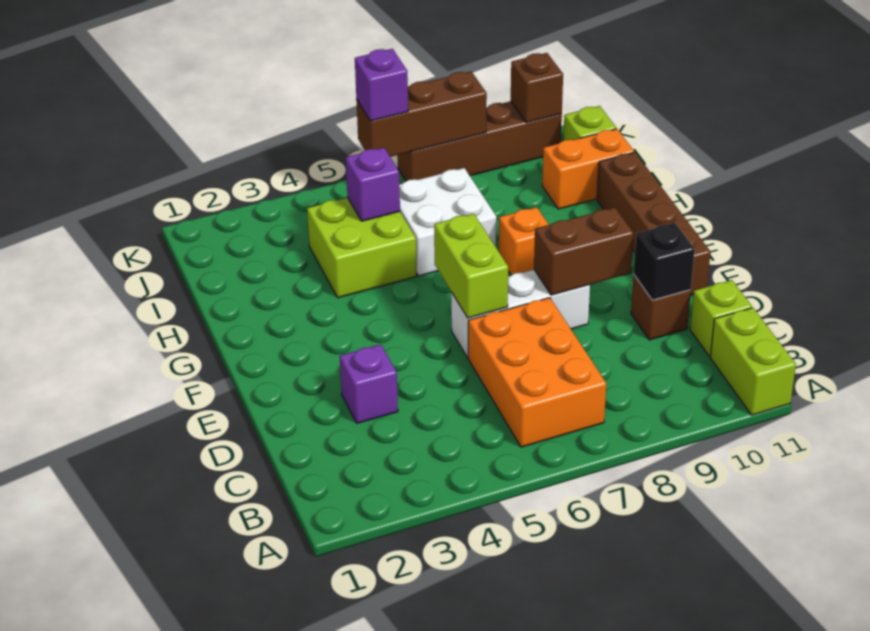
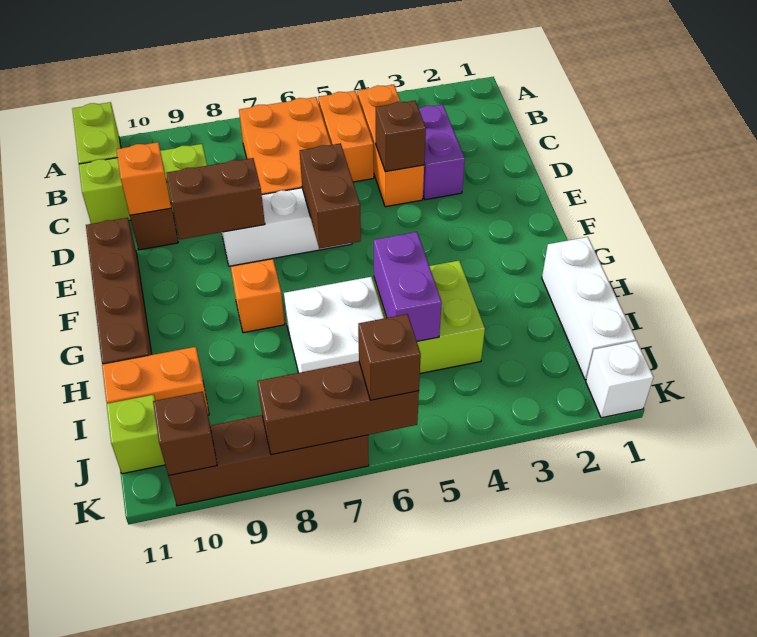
none -> orange 1x3 brick [357,85,424,207]
none -> orange 1x2 brick [318,91,374,182]
lime 1x1 brick [690,280,752,357] -> lime 1x3 brick [79,144,207,224]
purple 1x1 brick [340,344,398,423] -> purple 1x2 brick [419,104,465,200]
none -> brown 1x1 brick [376,101,426,172]
black 1x1 brick [634,223,695,300] -> orange 1x1 brick [116,142,171,215]
lime 1x2 brick [434,214,508,318] -> brown 1x2 brick [300,143,361,249]
none -> white 1x3 brick [542,237,636,380]
purple 1x1 brick [346,148,400,221] -> purple 1x2 brick [374,232,442,341]
none -> white 1x1 brick [586,341,654,418]
purple 1x1 brick [355,49,408,121] -> brown 1x1 brick [358,314,421,400]

